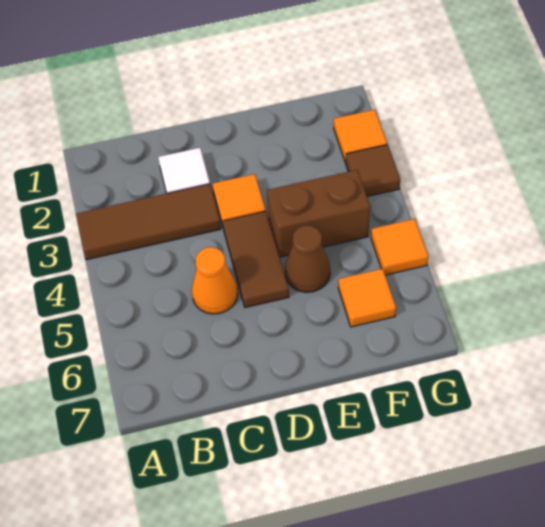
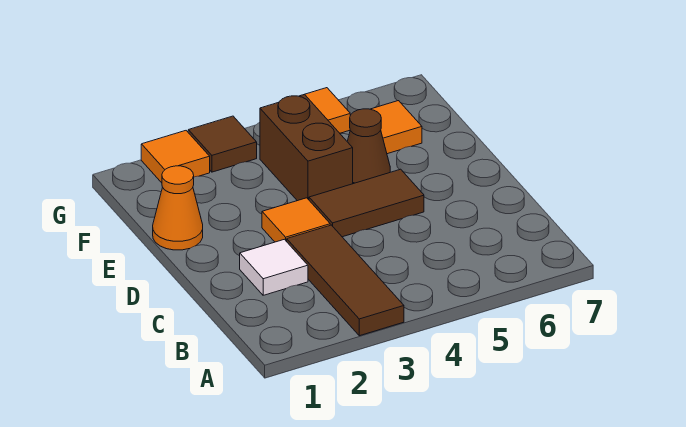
orange 1x1 cone [192,247,238,314] -> orange 1x1 cone moved to [153,166,203,250]

